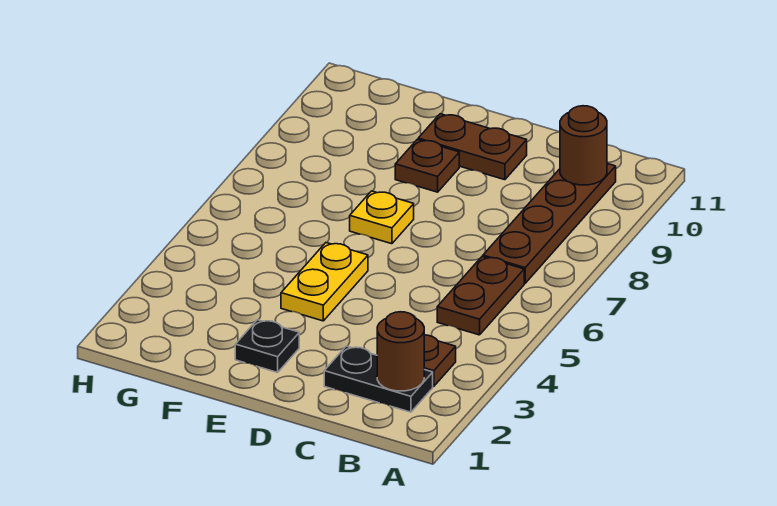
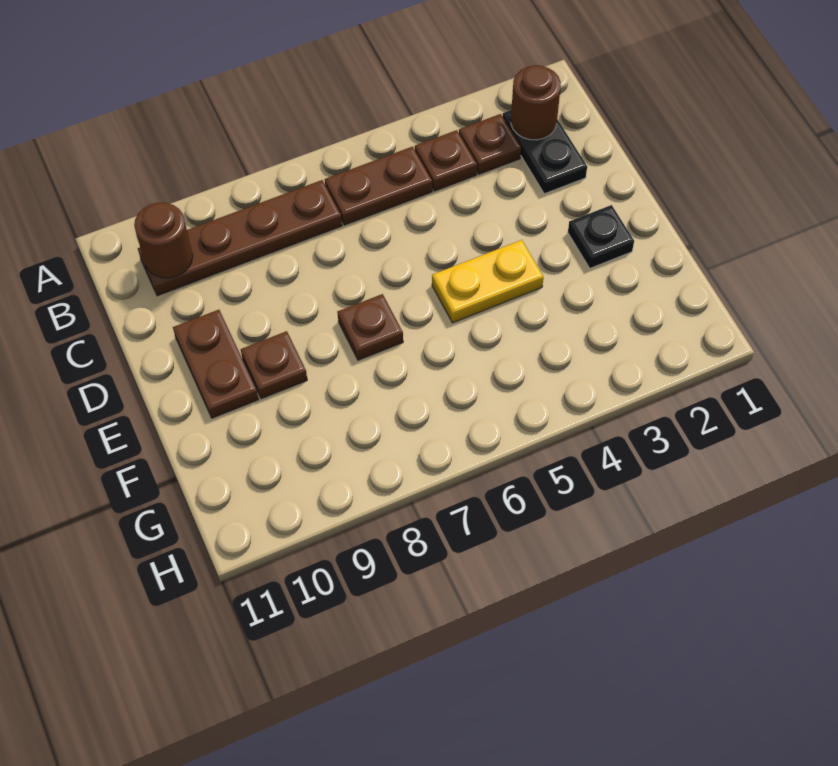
none -> brown 1x1 plate [415,130,477,191]
yellow 1x1 plate [350,191,414,244] -> brown 1x1 plate [337,294,403,360]

